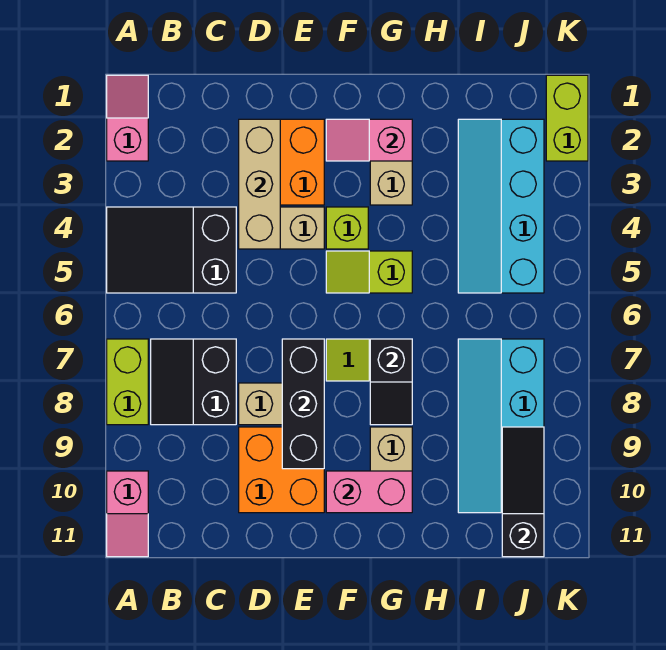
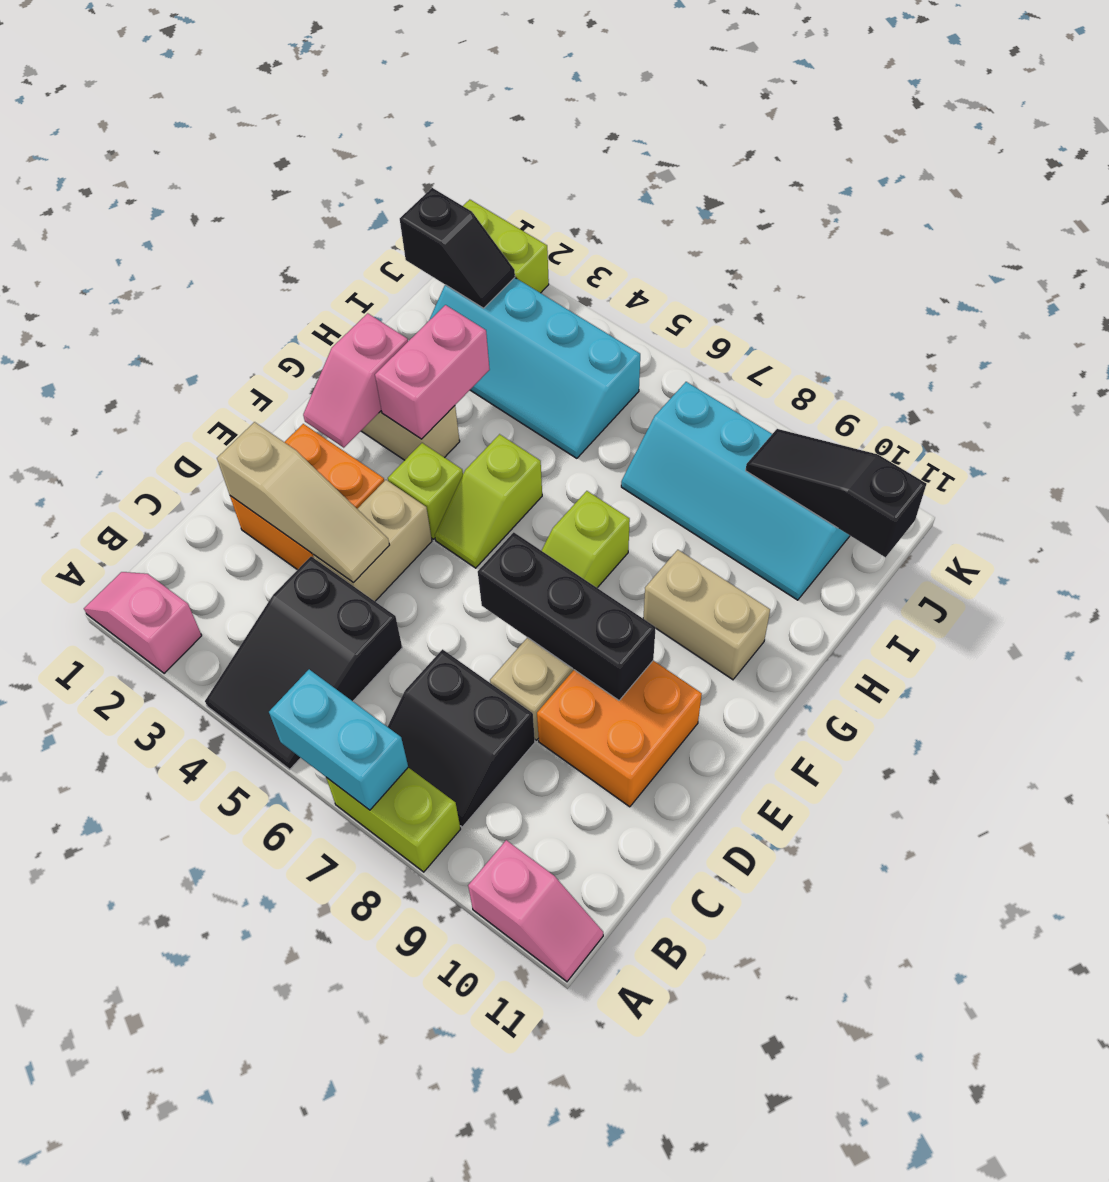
none -> cyan 1x2 brick [269,669,408,810]
tan 1x3 brick [239,119,280,249] -> tan 1x3 slope [217,422,389,582]
pink 1x2 brick [326,471,412,513] -> pink 1x2 brick moved to [375,305,490,439]
black 1x2 slope [370,339,412,425] -> black 1x2 slope moved to [400,188,515,308]

